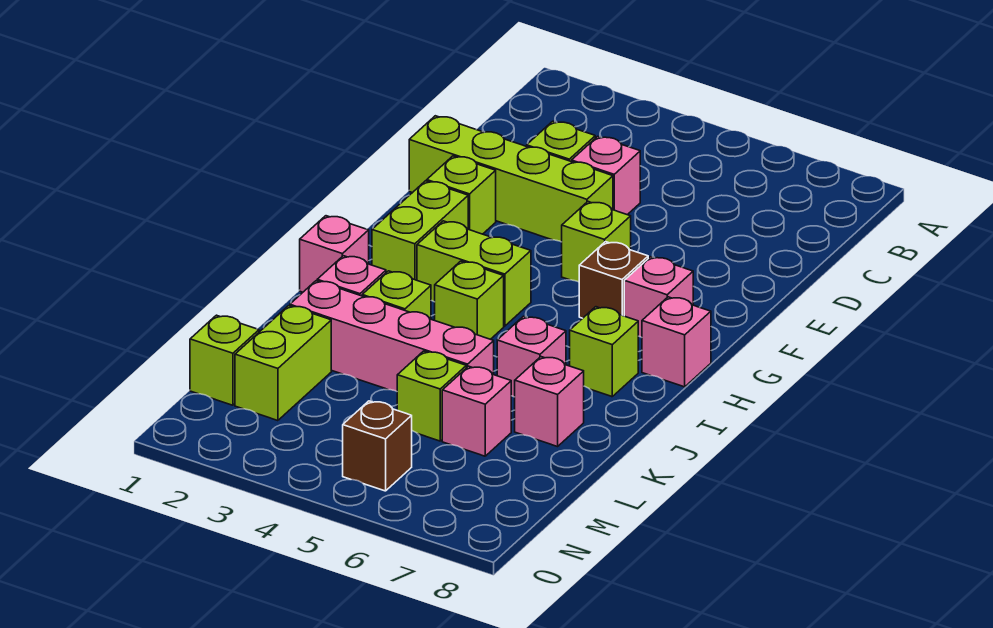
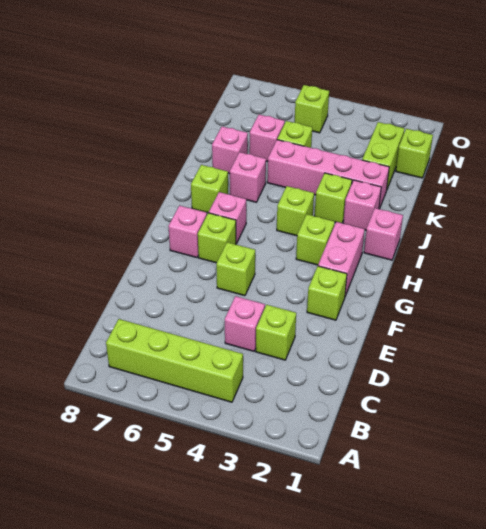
lime 1x4 brick [409,116,613,242] -> lime 1x4 brick moved to [106,319,243,402]
lime 1x2 brick [372,181,468,280] -> pink 1x2 brick [318,222,365,296]
brown 1x1 brick [579,242,648,318] -> lime 1x1 brick [198,213,236,263]
lime 1x2 brick [417,221,531,326] -> lime 1x1 brick [296,214,335,265]
pink 1x1 brick [642,297,711,387] -> pink 1x1 brick moved to [209,192,247,244]
brown 1x1 brick [343,401,412,491] -> lime 1x1 brick [295,85,329,133]

